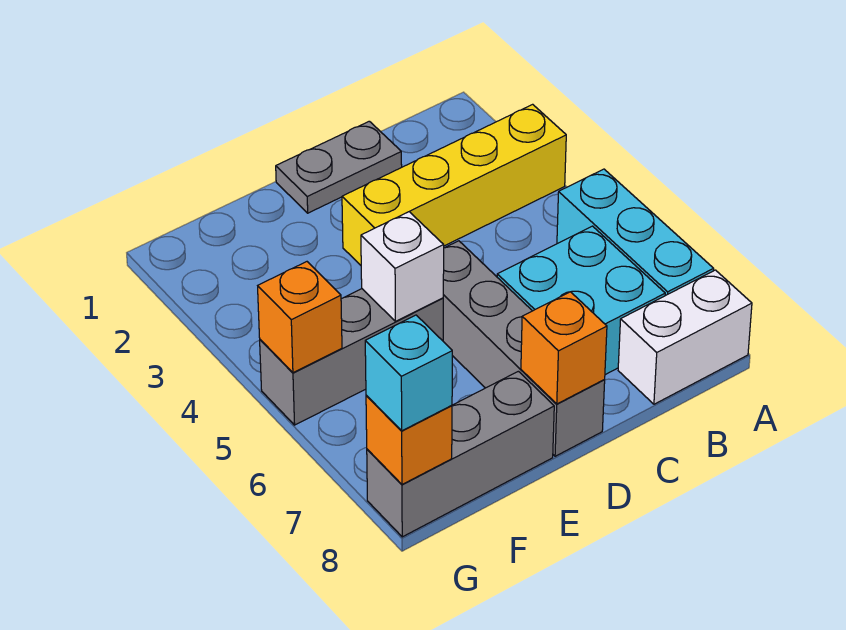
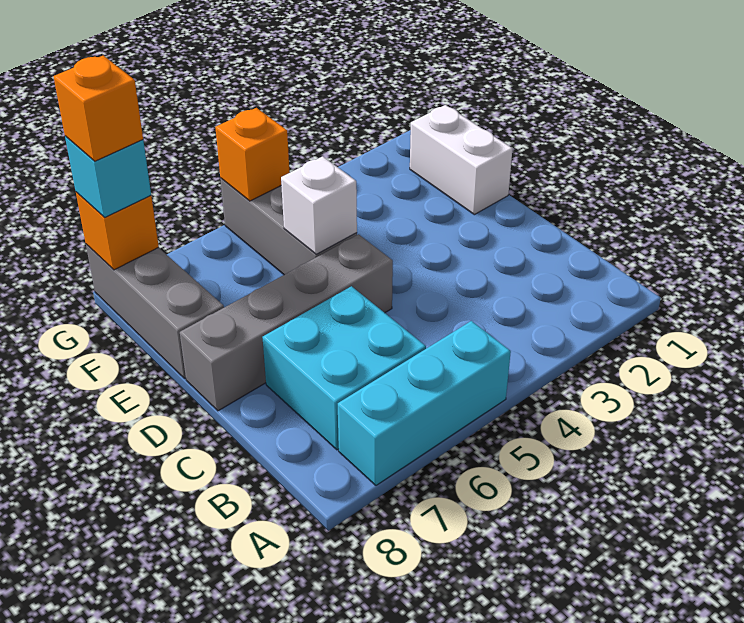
yellow 1x4 brick [342,104,566,265] -> none
white 1x2 brick [618,270,752,404] -> white 1x2 brick moved to [410,105,513,215]
grey 1x2 plate [276,121,402,213] -> none
orange 1x1 brick [521,292,607,404] -> orange 1x1 brick moved to [53,56,143,161]

